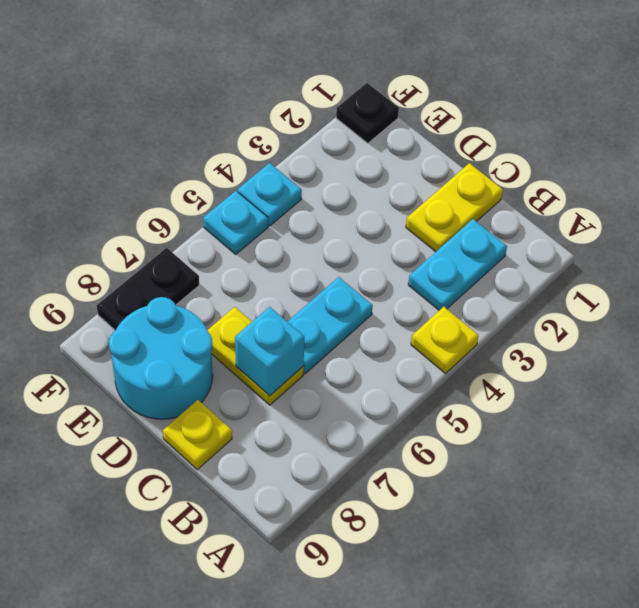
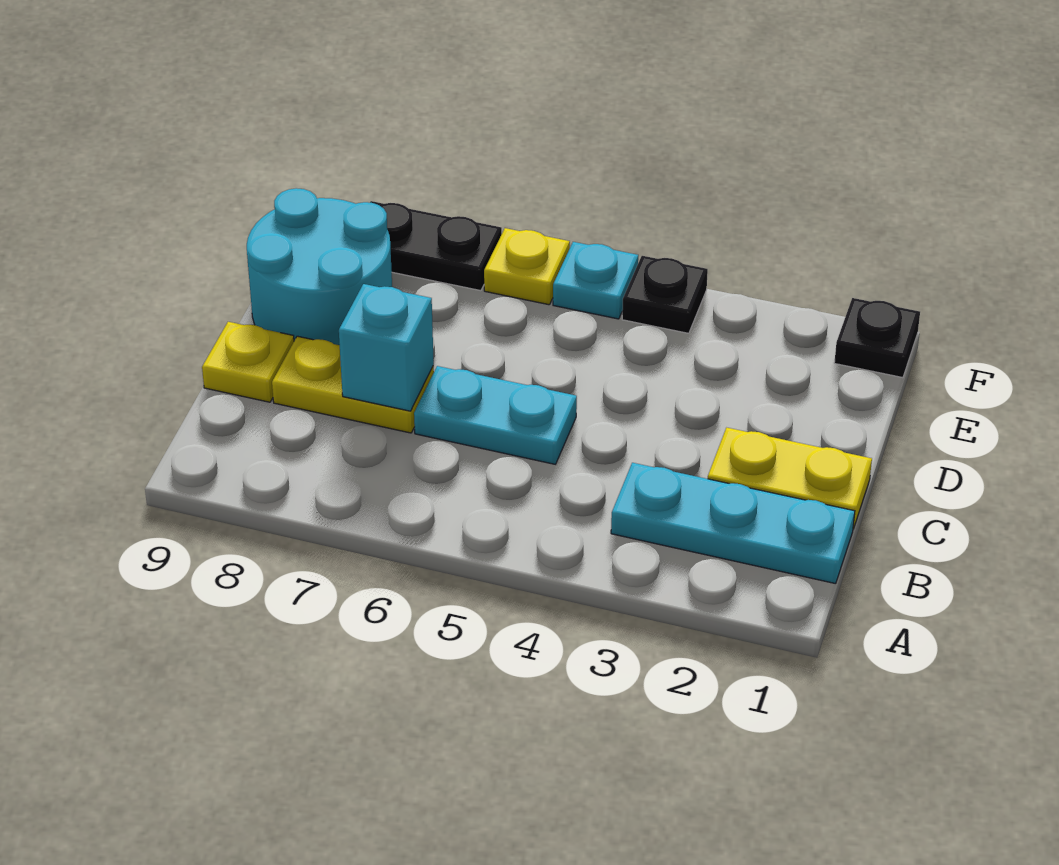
yellow 1x1 plate [411,307,479,374] -> yellow 1x1 plate moved to [484,228,570,305]
cyan 1x2 plate [408,219,507,310] -> cyan 1x3 plate [611,463,855,584]
yellow 1x2 plate [208,307,304,405] -> yellow 1x2 plate turned to [272,336,434,433]
cyan 1x1 plate [238,163,302,226] -> black 1x1 plate [622,256,708,333]

